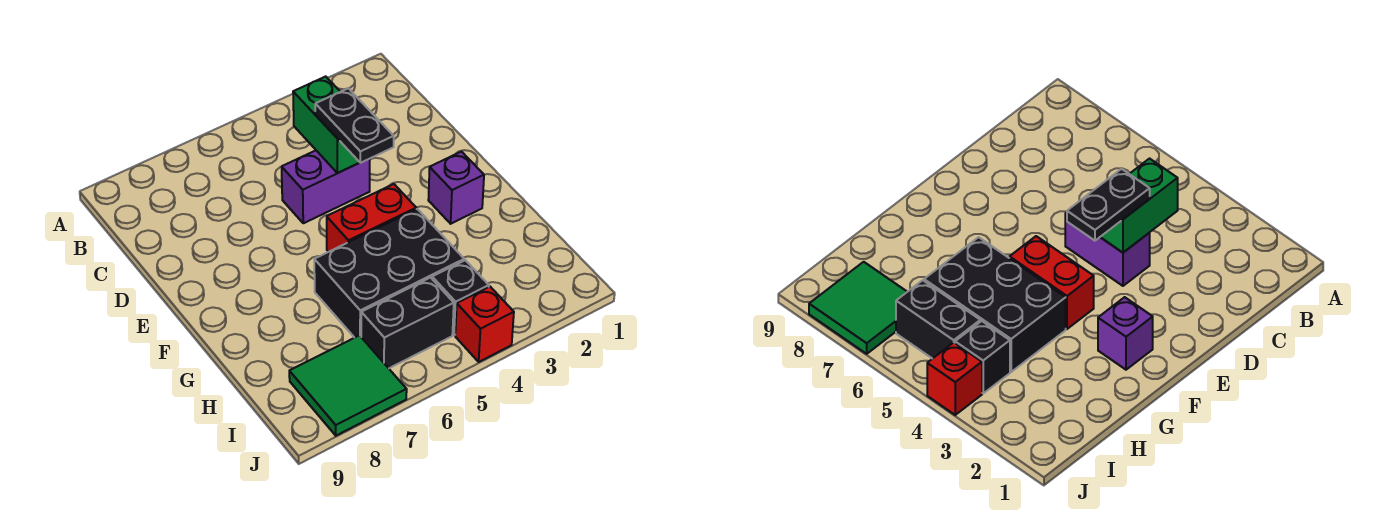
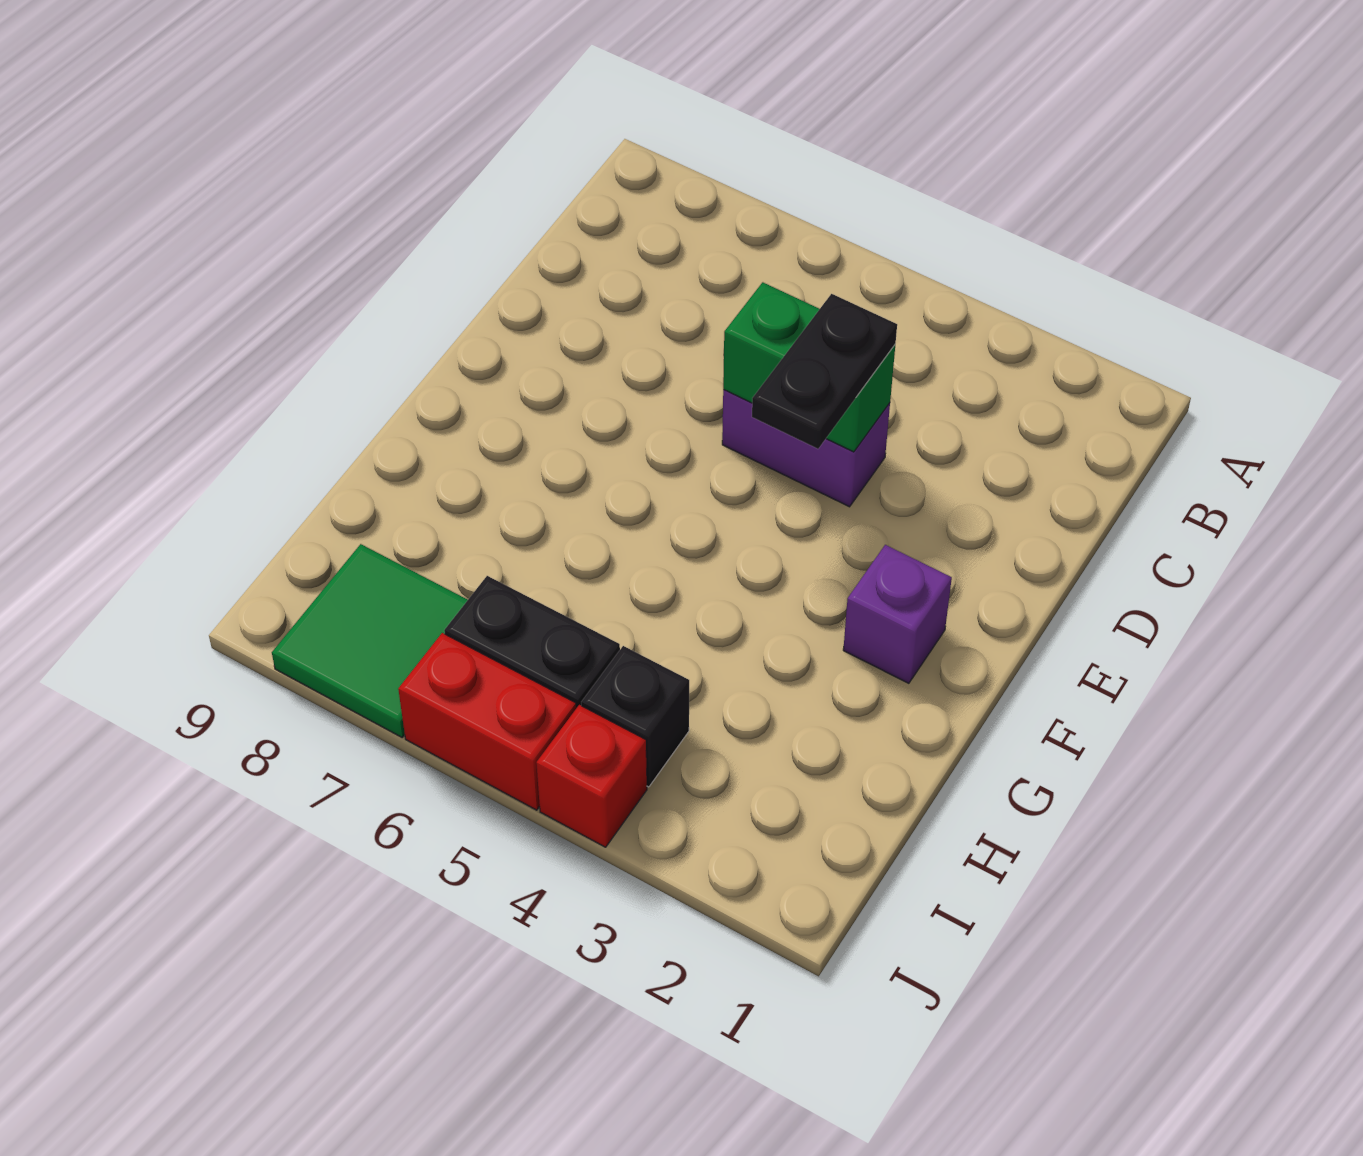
green 1x2 brick [293,77,360,173] -> green 1x2 brick turned to [723,282,895,452]
red 1x2 brick [327,184,416,252] -> red 1x2 brick moved to [398,633,576,810]
black 2x3 brick [314,209,464,338] -> none

